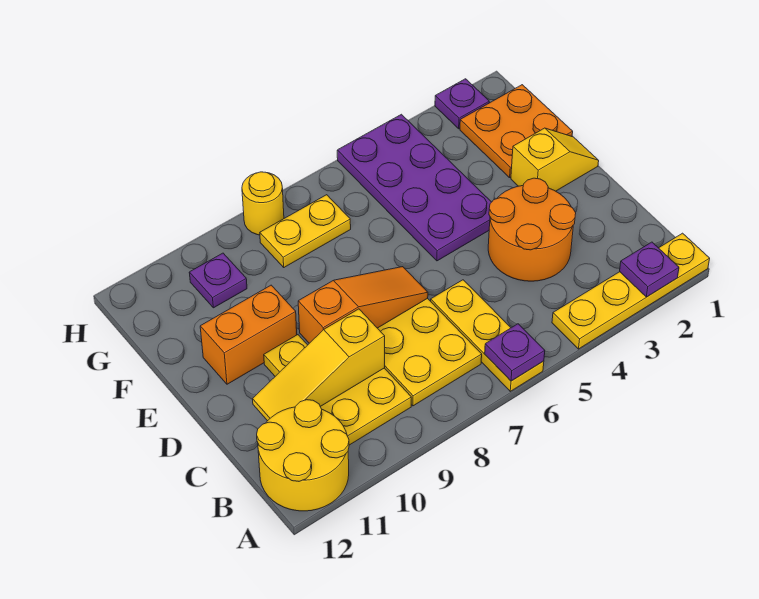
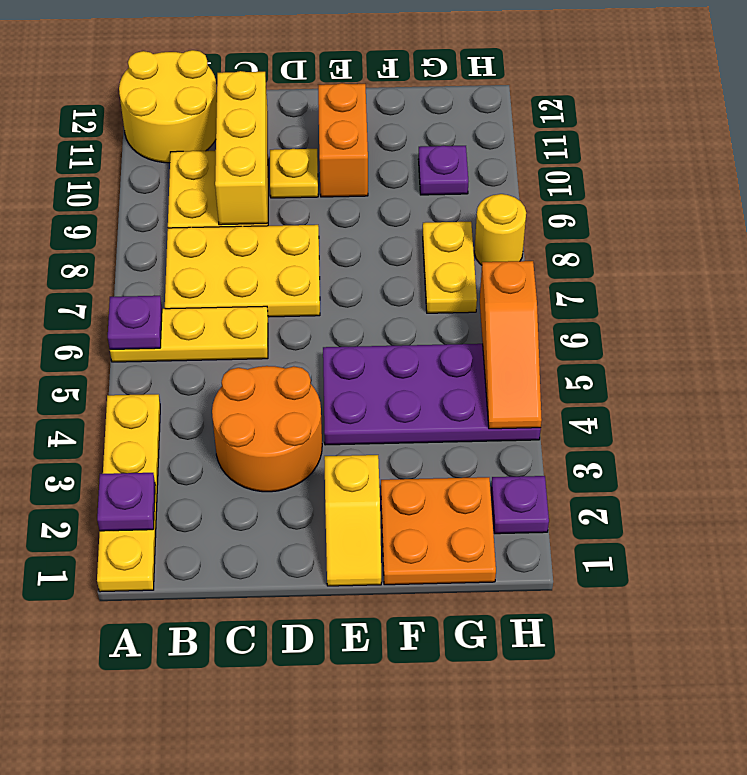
yellow 1x3 slope [253,309,385,421] -> yellow 1x3 brick [215,71,268,225]
orange 1x3 slope [298,267,428,343] -> orange 1x3 slope moved to [480,261,542,429]

